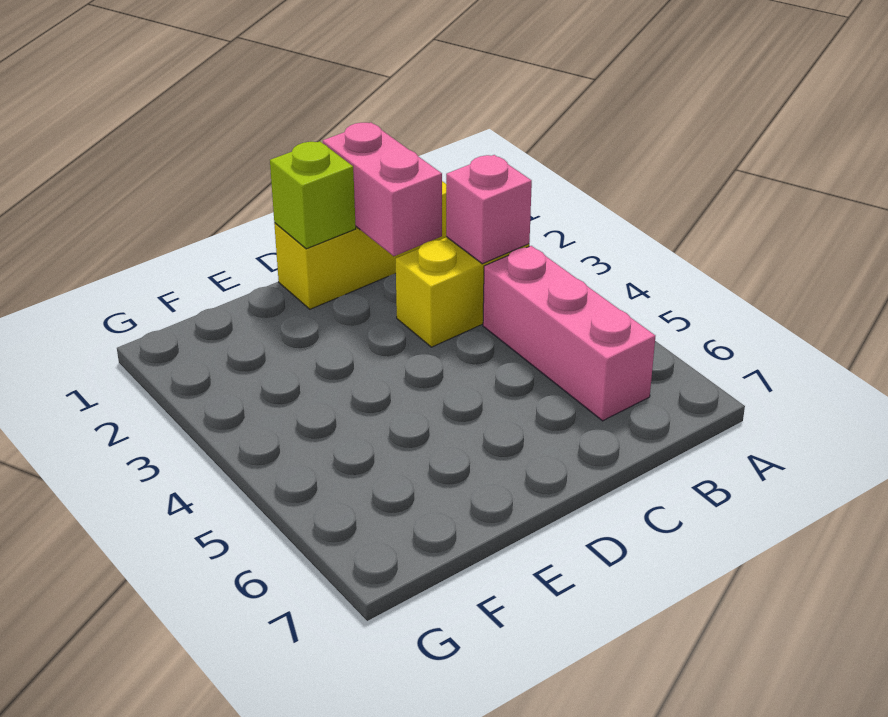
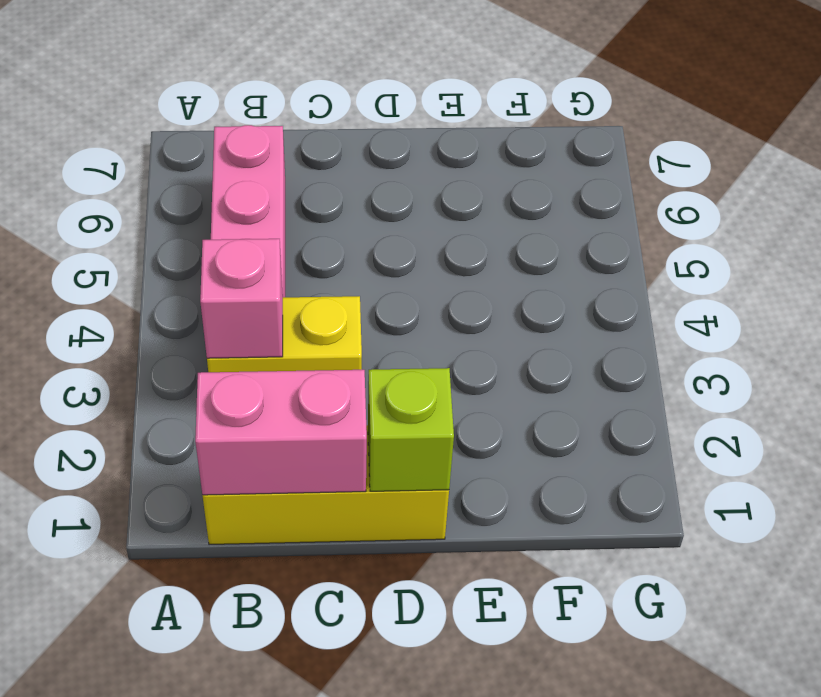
pink 1x2 brick [323,123,442,256] -> pink 1x2 brick turned to [195,370,367,495]

